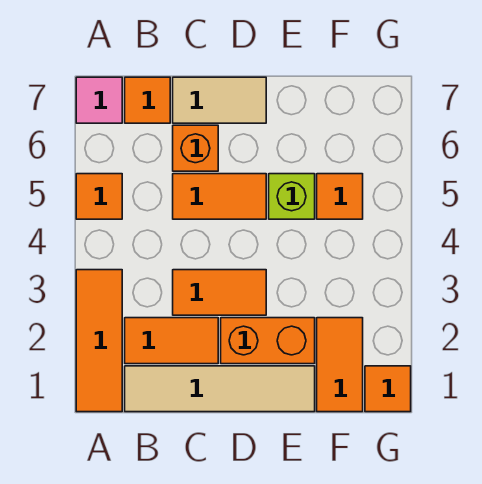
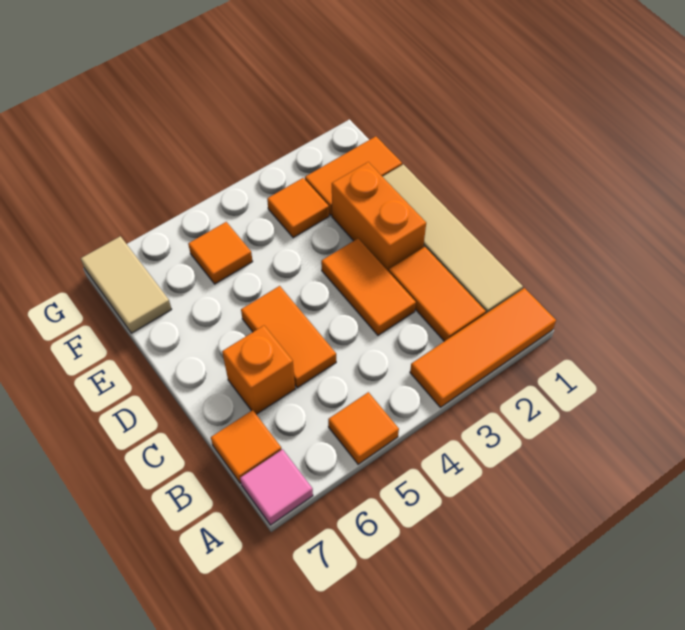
tan 1x2 tile [173,77,266,123] -> tan 1x2 tile moved to [81,236,172,333]
lime 1x1 brick [269,174,315,219] -> none
orange 1x1 tile [365,366,411,412] -> orange 1x1 tile moved to [267,178,329,238]

